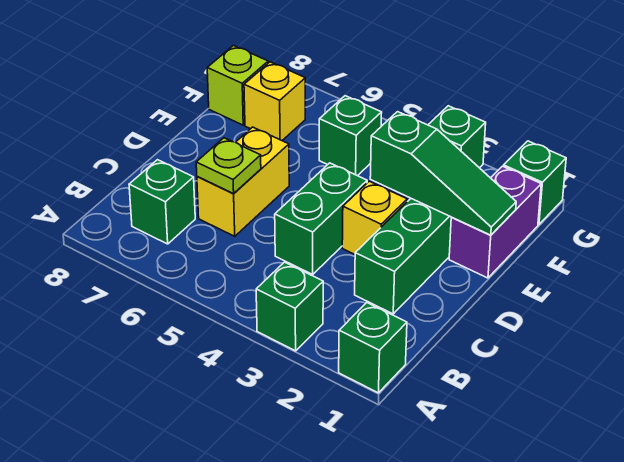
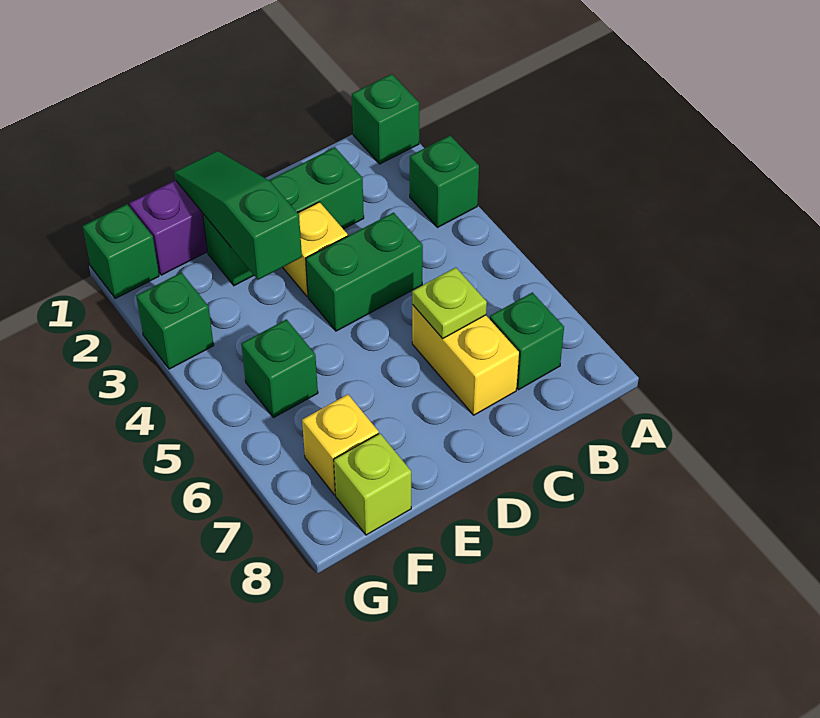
yellow 1x2 brick [197,127,289,236] -> yellow 1x2 brick turned to [412,305,519,415]

